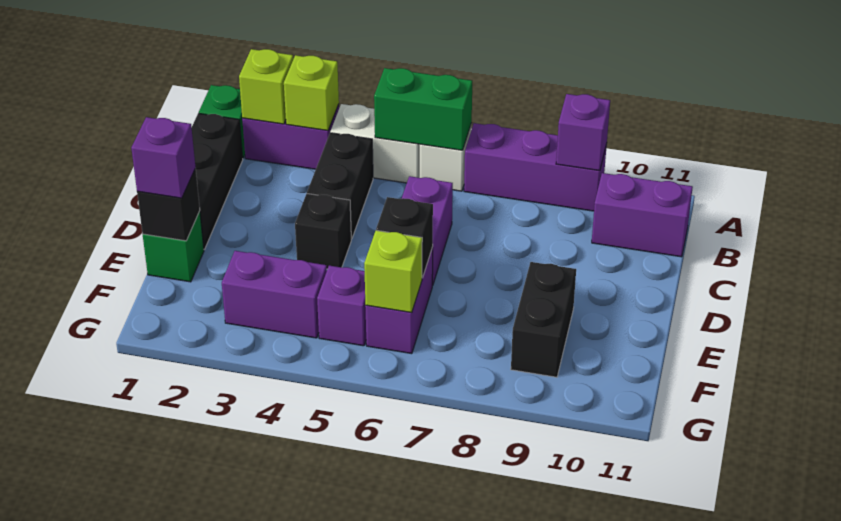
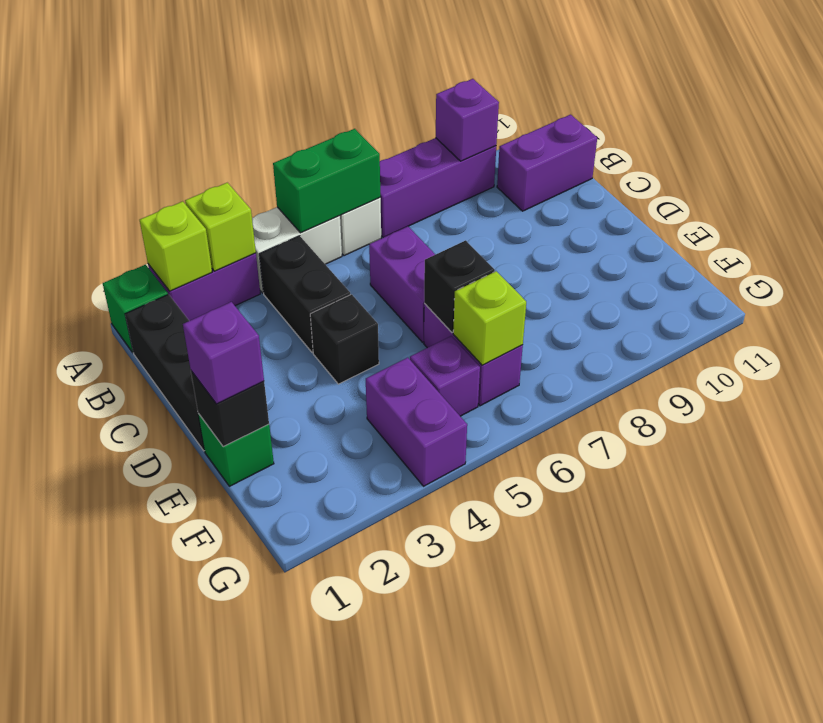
black 1x2 brick [511,262,576,377] -> none
purple 1x2 brick [222,251,327,338] -> purple 1x2 brick turned to [366,358,467,486]

